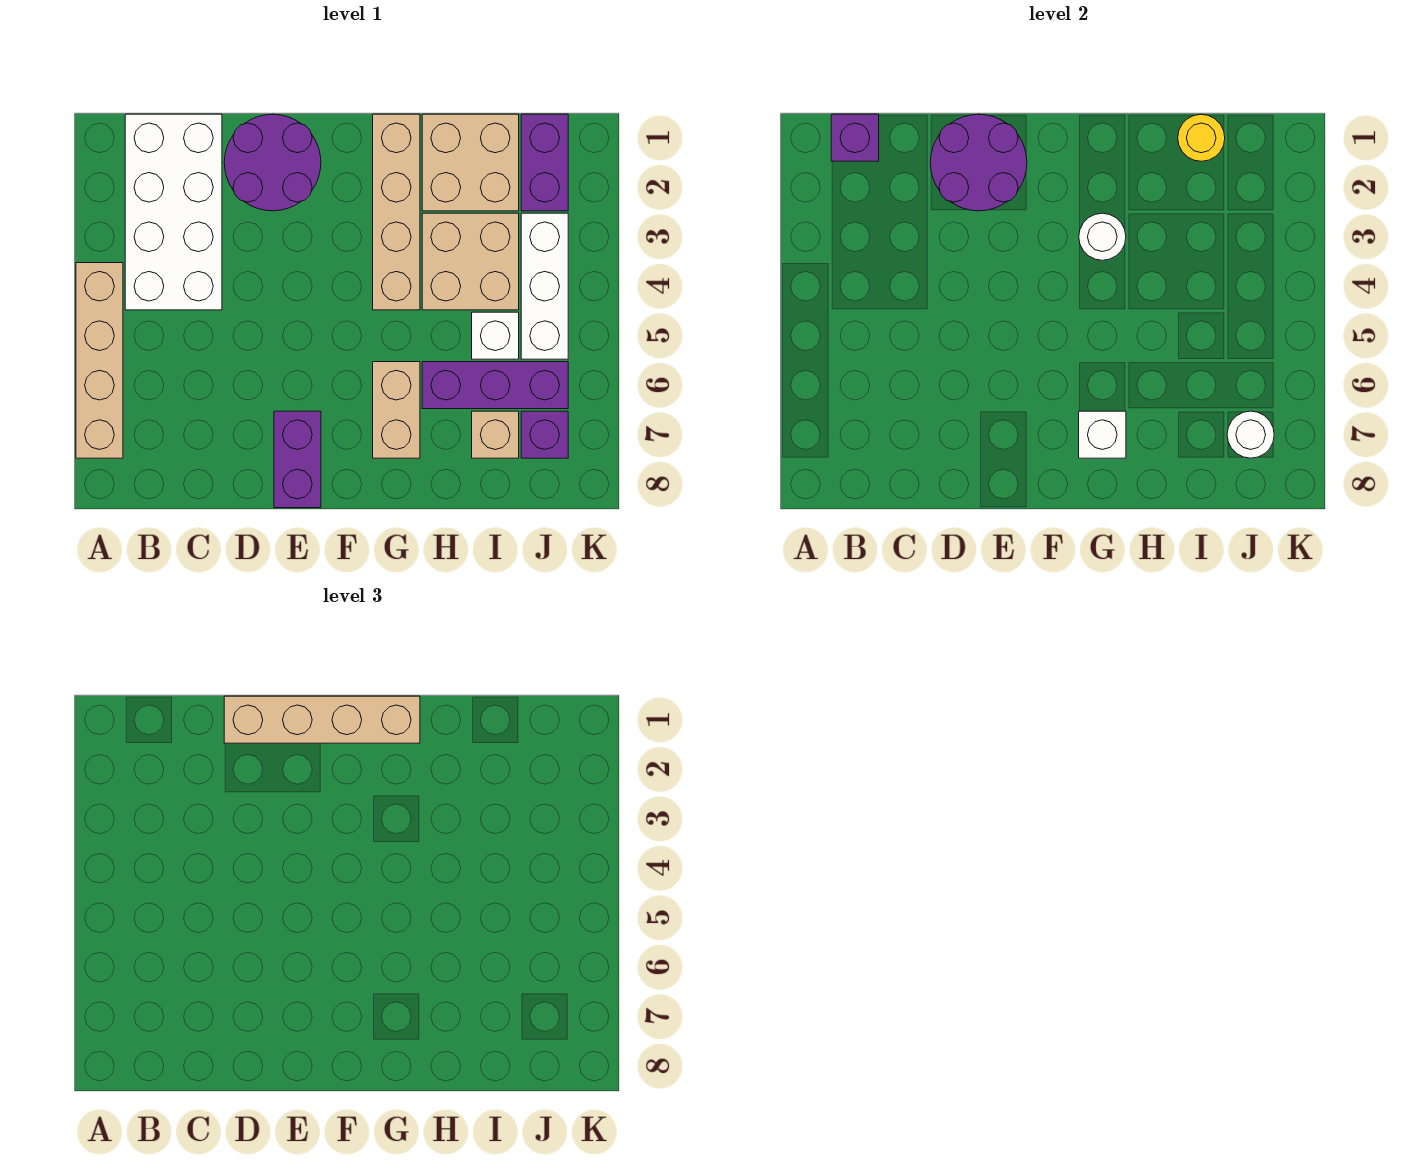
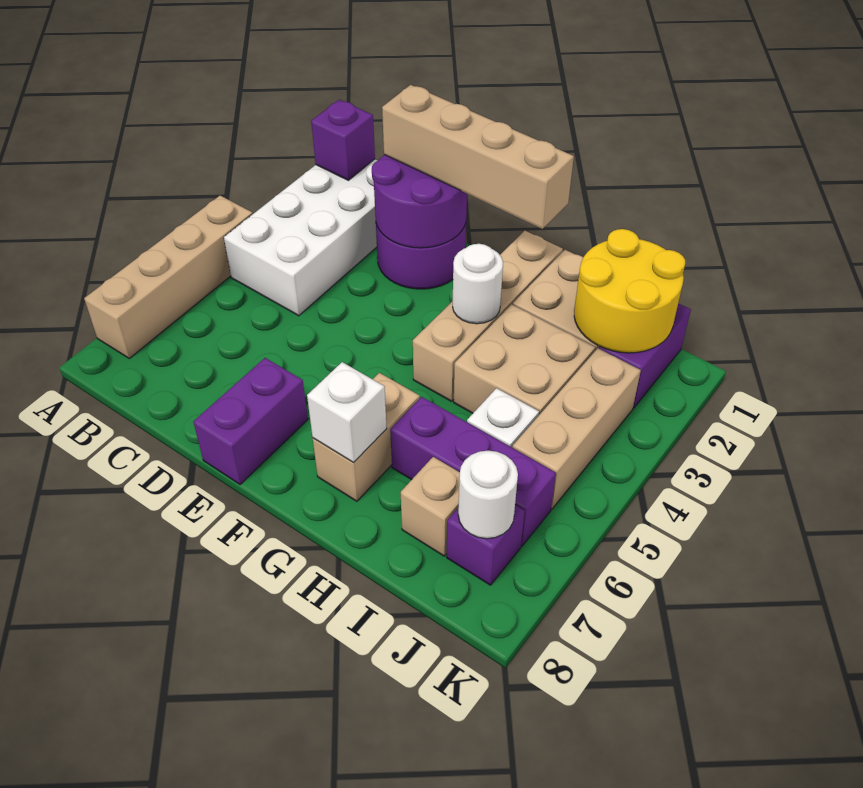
yellow 1x1 round brick [1178,114,1225,161] -> yellow 2x2 round brick [574,229,685,353]
white 1x3 brick [521,213,568,359] -> tan 1x3 brick [512,348,641,509]

